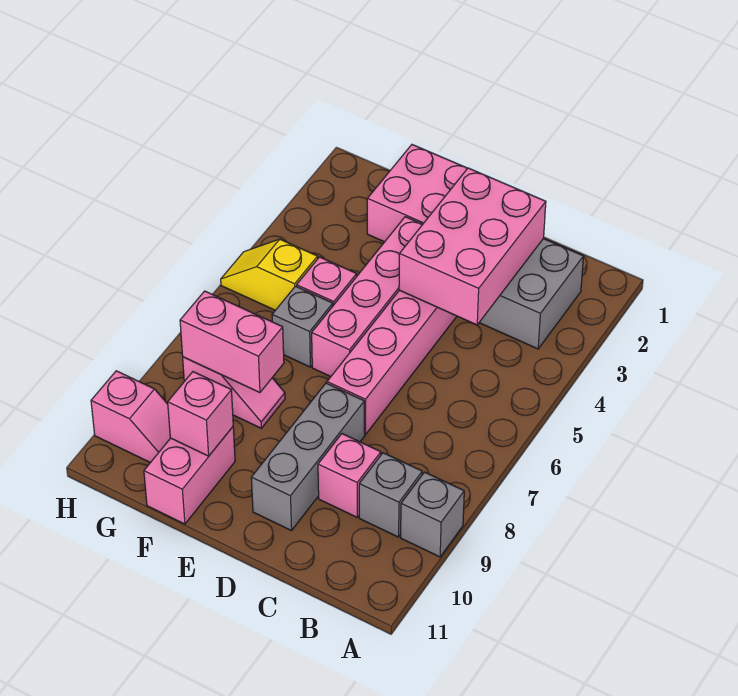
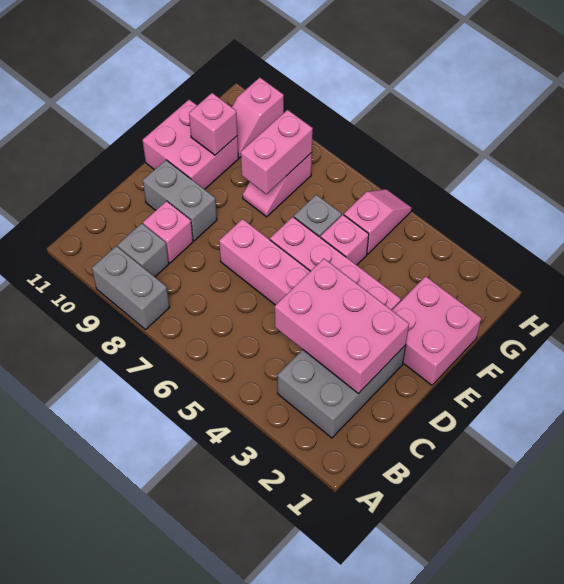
grey 1x1 brick [401,472,464,557] -> grey 1x2 brick [92,246,169,330]
grey 1x3 brick [251,383,365,531] -> grey 1x2 brick [143,160,217,241]
pink 1x2 brick [144,427,235,524] -> pink 2x2 brick [143,100,239,189]
yellow 1x2 slope [221,239,318,310] -> pink 1x2 slope [344,189,412,254]

